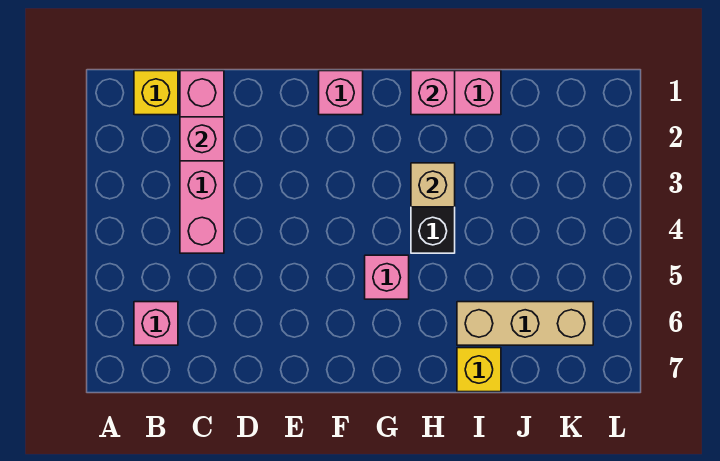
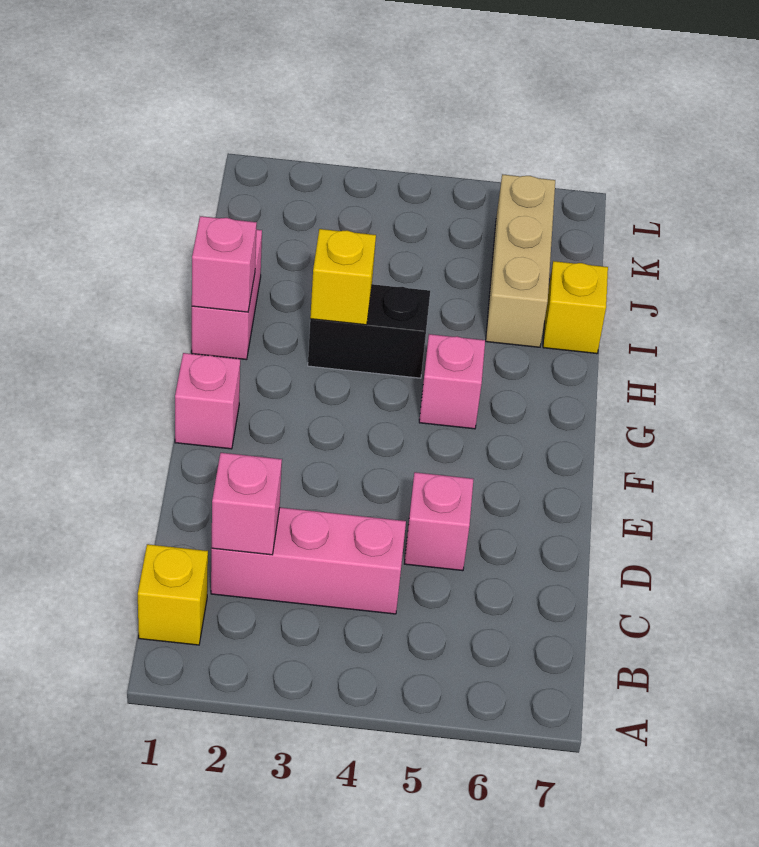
pink 1x1 brick [134,302,178,345] -> pink 1x1 brick moved to [404,472,473,571]
pink 1x4 brick [180,71,224,253] -> pink 1x3 brick [211,507,406,614]
tan 1x1 brick [411,163,455,207] -> yellow 1x1 brick [310,229,376,325]

